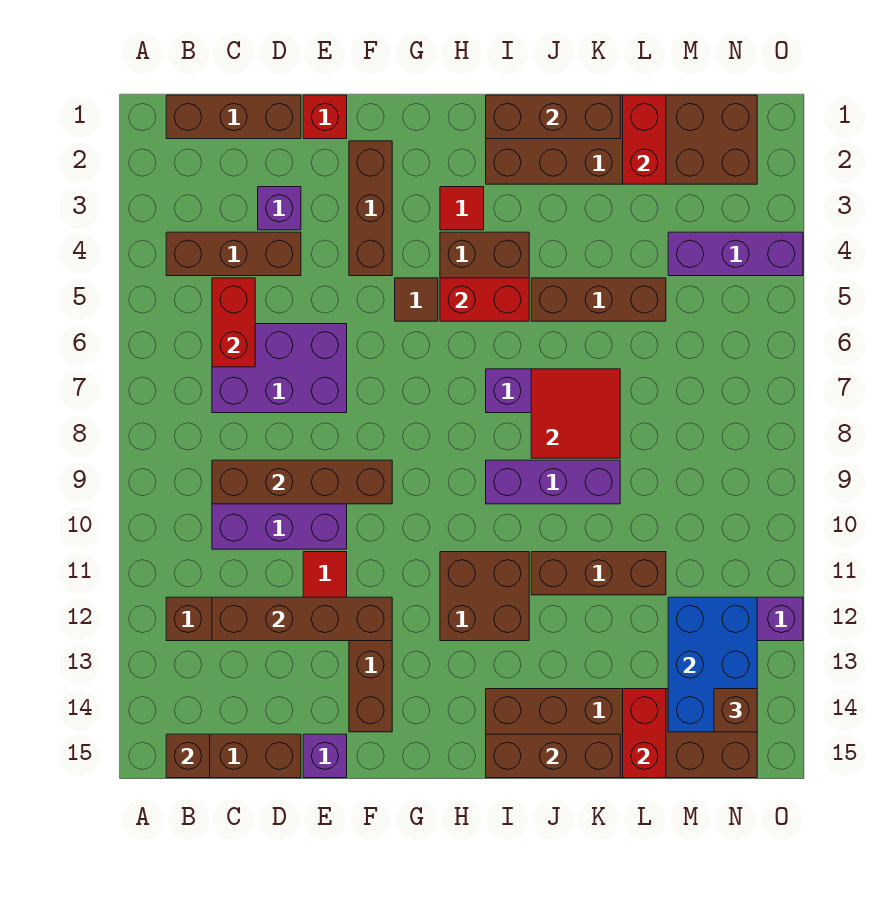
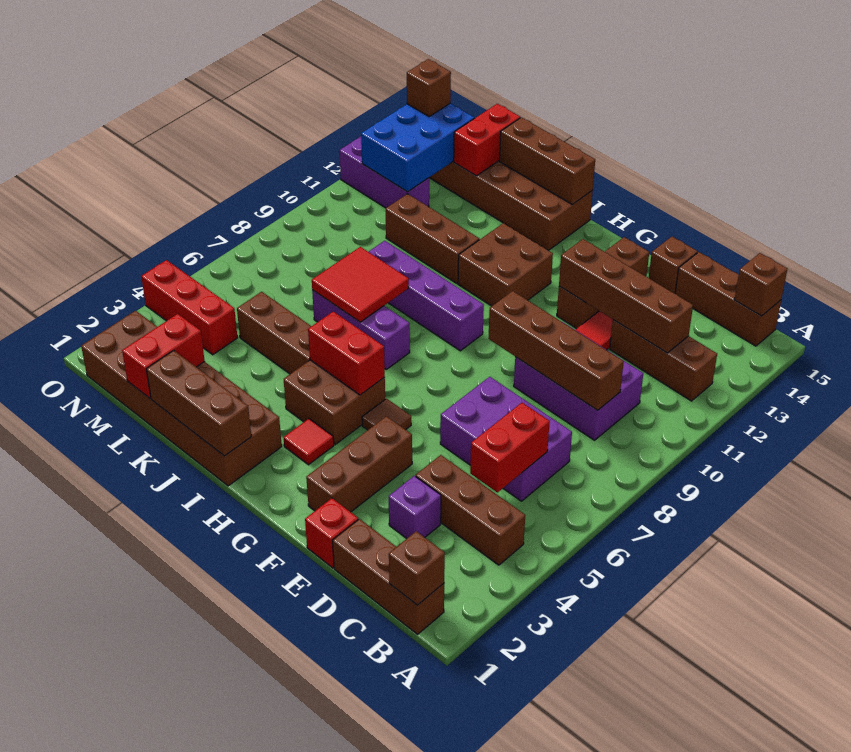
none -> brown 1x1 brick [389,531,445,605]
purple 1x1 brick [303,734,347,778] -> brown 1x1 brick [649,237,698,294]
purple 1x3 brick [486,460,620,504] -> purple 1x4 brick [369,241,484,351]
purple 1x3 brick [668,232,803,276] -> red 1x3 brick [141,260,238,355]

